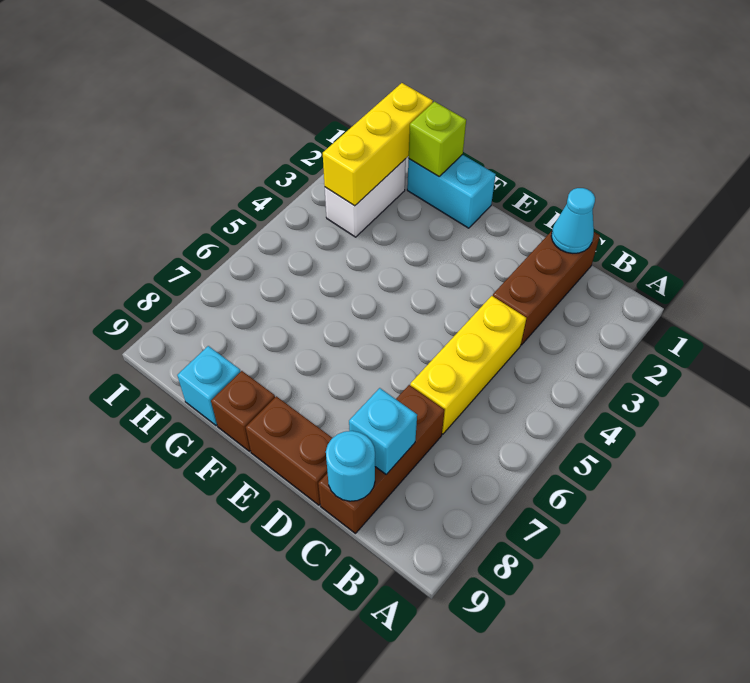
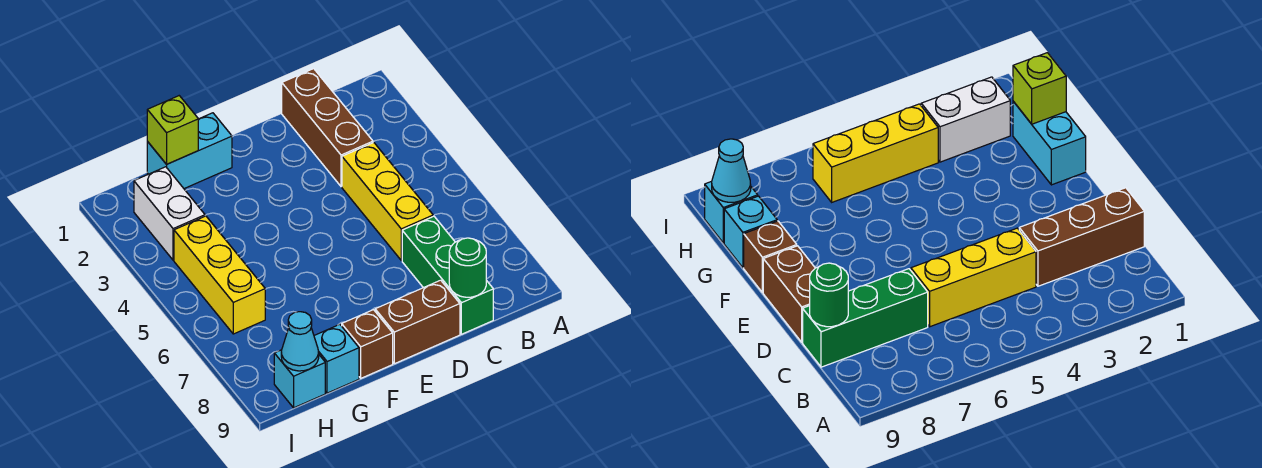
cyan 1x1 cone [551,188,595,253] -> cyan 1x1 cone moved to [281,312,319,371]
brown 1x3 brick [318,385,445,533] -> green 1x3 brick [402,216,493,334]
cyan 1x1 brick [349,388,417,474] -> cyan 1x1 brick moved to [274,350,325,408]
cyan 1x1 round brick [326,431,375,501] -> green 1x1 round brick [449,238,486,297]
yellow 1x3 brick [323,83,433,206] -> yellow 1x3 brick moved to [174,216,265,334]

